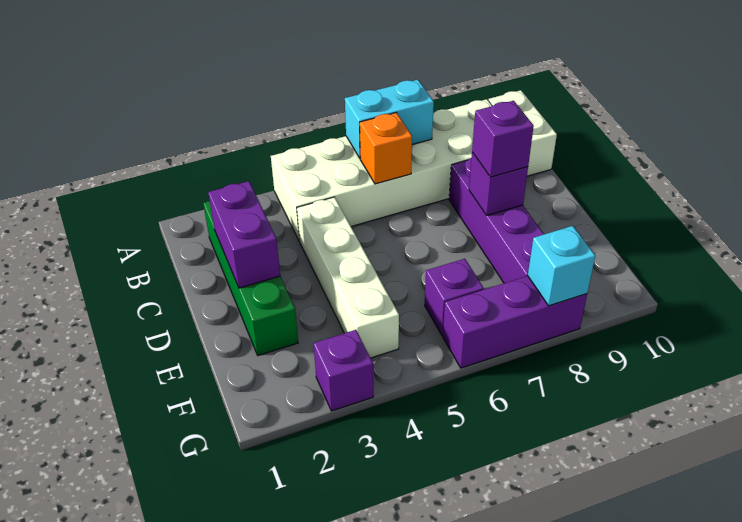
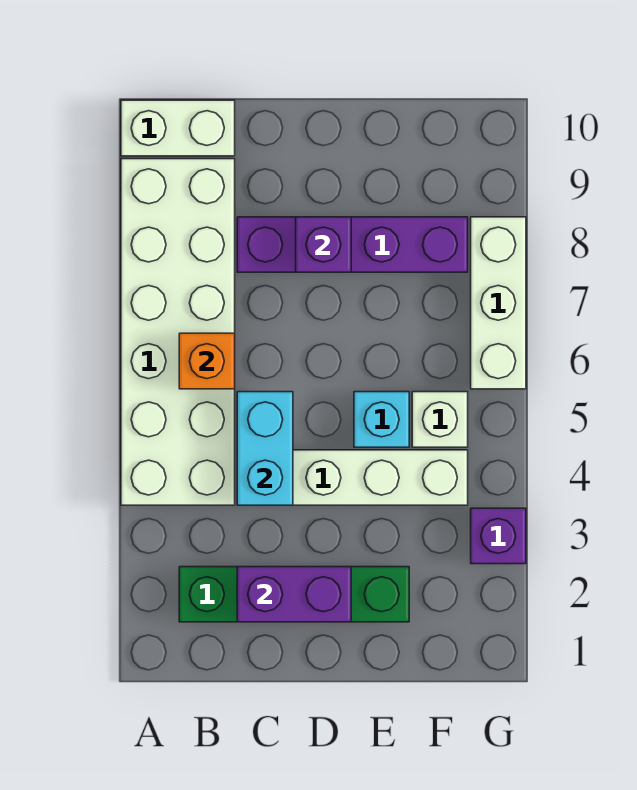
cyan 1x2 brick [345,80,434,158] -> cyan 1x2 brick moved to [237,392,293,505]
purple 1x1 brick [472,101,534,177] -> none
none -> white 1x1 brick [412,392,468,447]
purple 1x1 brick [425,259,484,335] -> none
purple 1x3 brick [443,276,587,368] -> white 1x3 brick [471,217,526,389]
cyan 1x1 brick [528,226,595,306] -> cyan 1x1 brick moved to [354,392,409,447]

